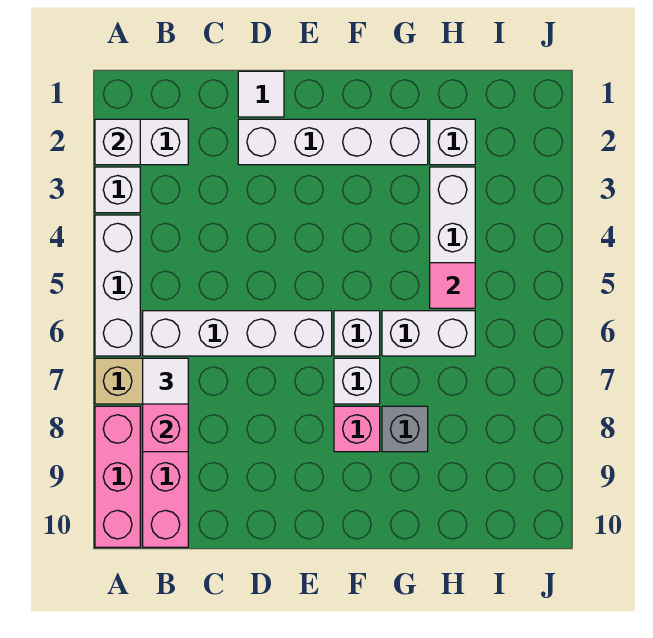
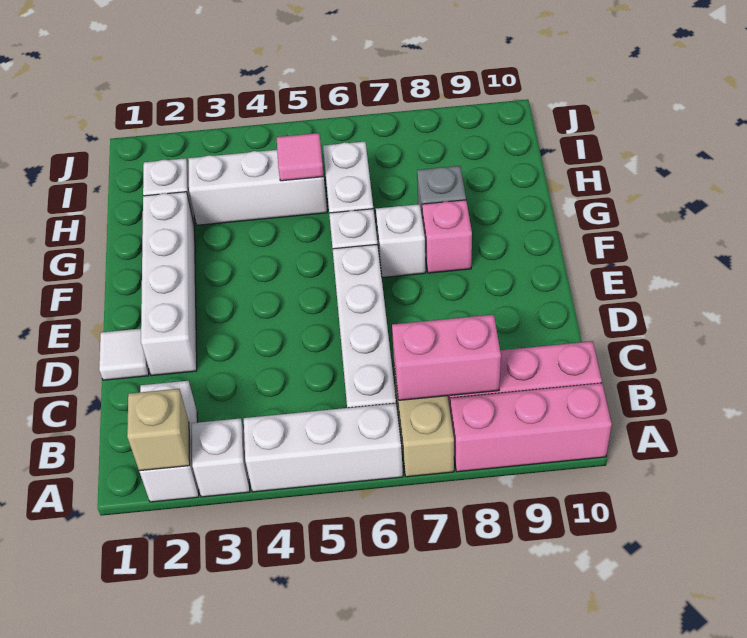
white 1x1 brick [95,119,140,165] -> tan 1x1 brick [127,389,190,471]
white 1x1 tile [143,358,188,404] -> none

